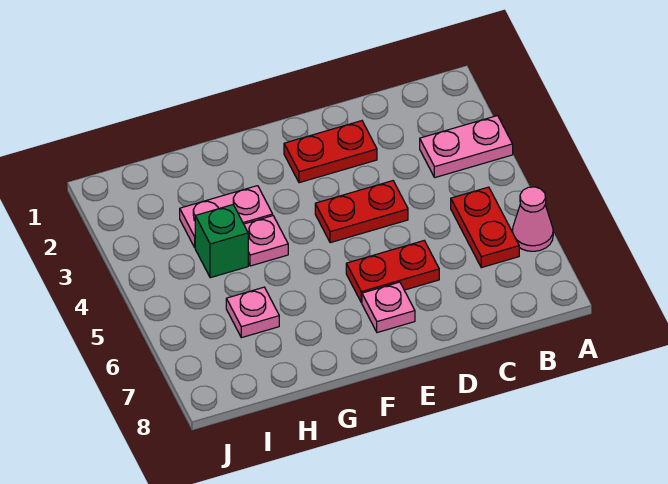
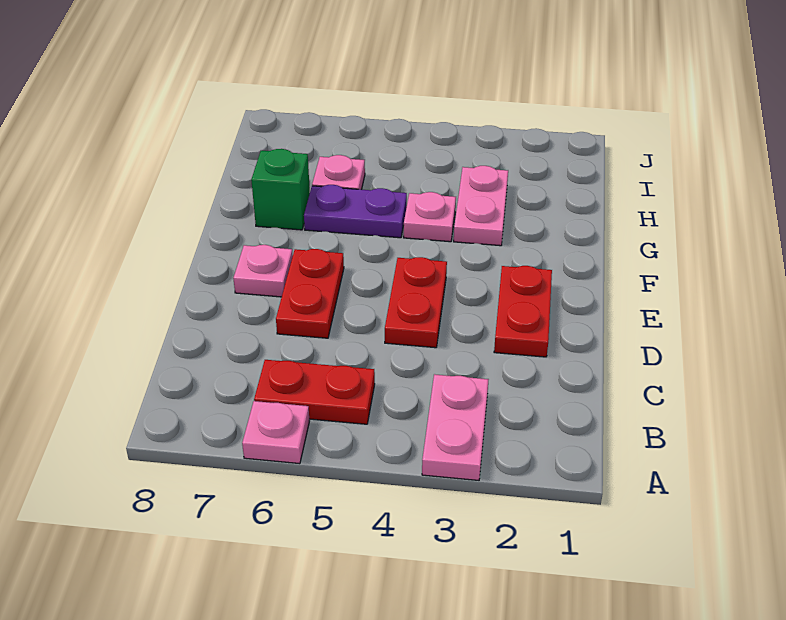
pink 1x1 cone [512,187,553,251] -> pink 1x1 plate [242,401,309,464]
none -> purple 1x2 plate [304,185,407,238]
green 1x1 brick [195,205,248,278] -> green 1x1 brick moved to [251,149,310,230]

